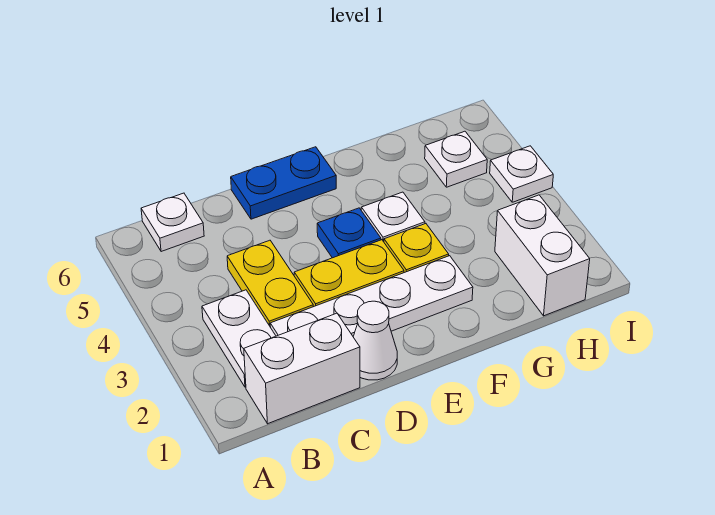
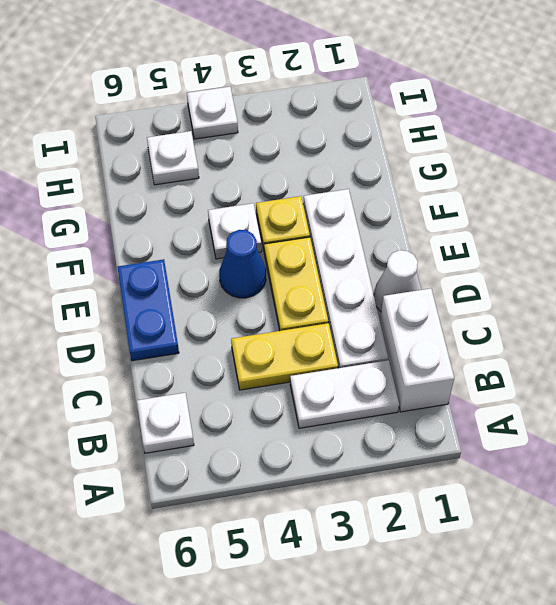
blue 1x1 plate [317,208,381,258] -> blue 1x1 cone [219,230,266,298]
white 1x2 brick [495,195,590,316] -> none

